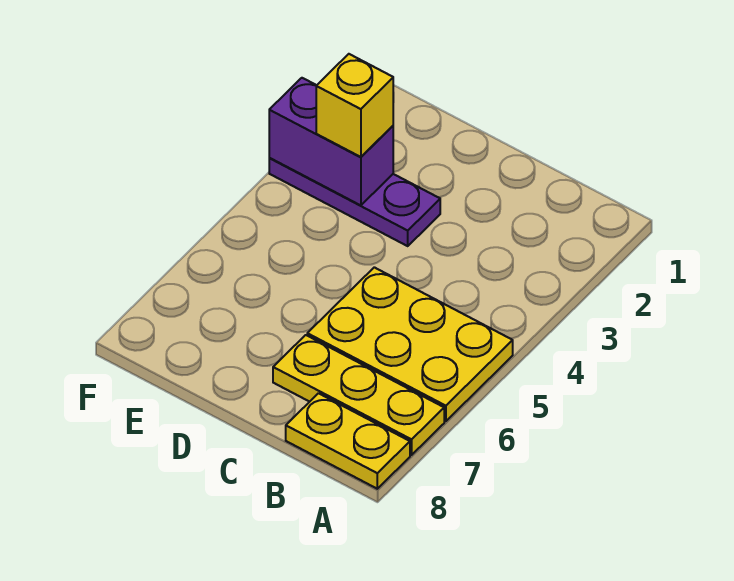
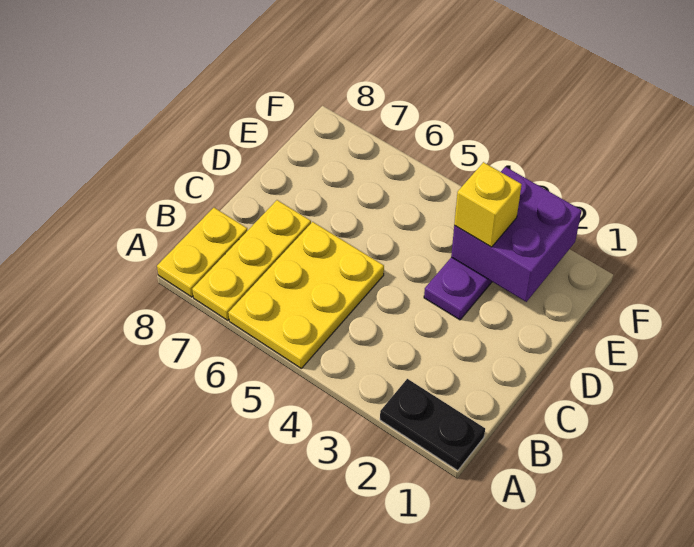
none -> black 1x2 plate [380,379,485,470]
purple 1x2 brick [269,78,393,205] -> purple 2x2 brick [451,167,582,302]

